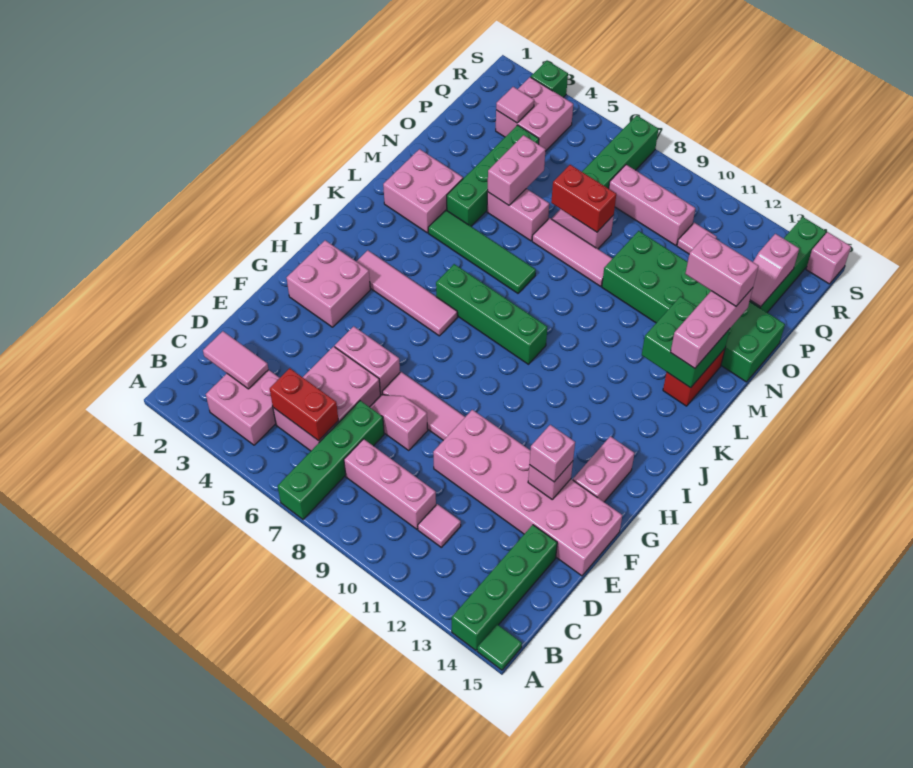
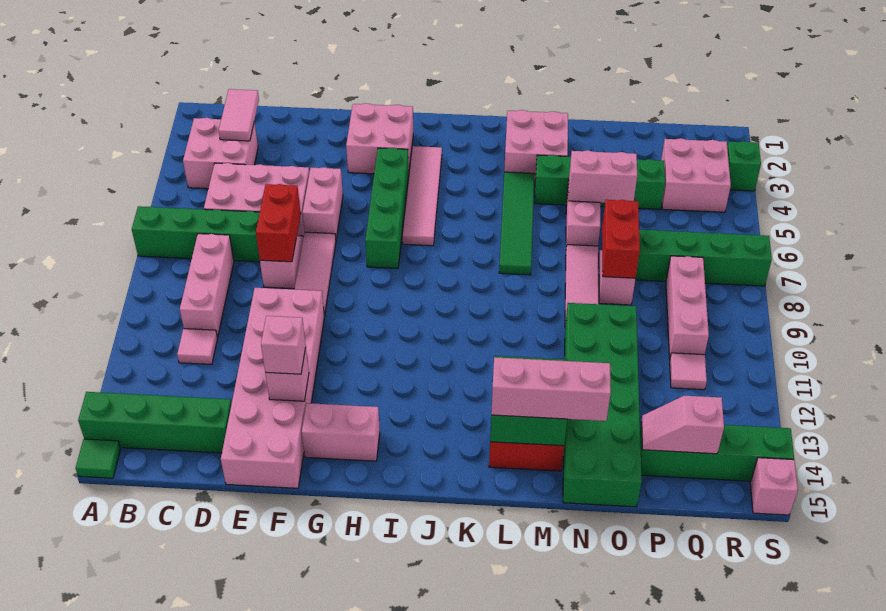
red 1x2 brick [270,368,338,441] -> red 1x2 brick moved to [256,184,301,262]
green 1x4 brick [436,264,547,364] -> green 1x4 brick moved to [365,148,409,268]
pink 1x2 brick [685,234,759,306] -> none
pink 1x1 tile [496,87,534,123] -> none

